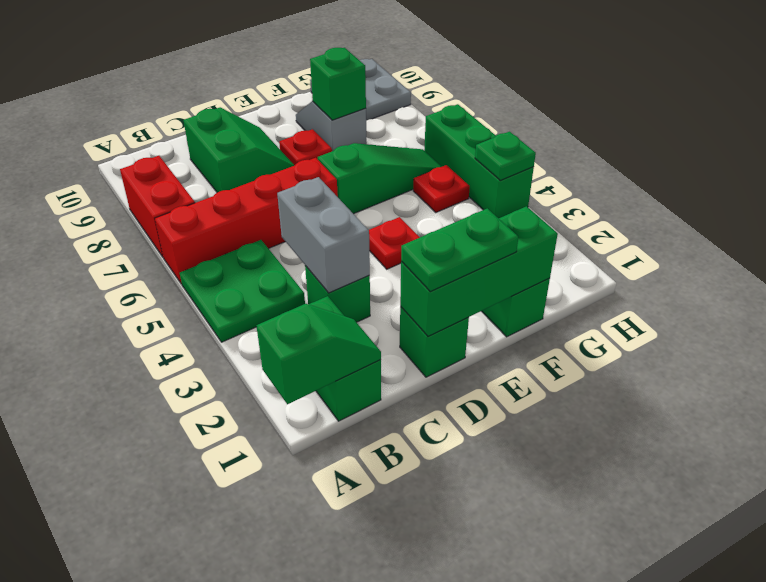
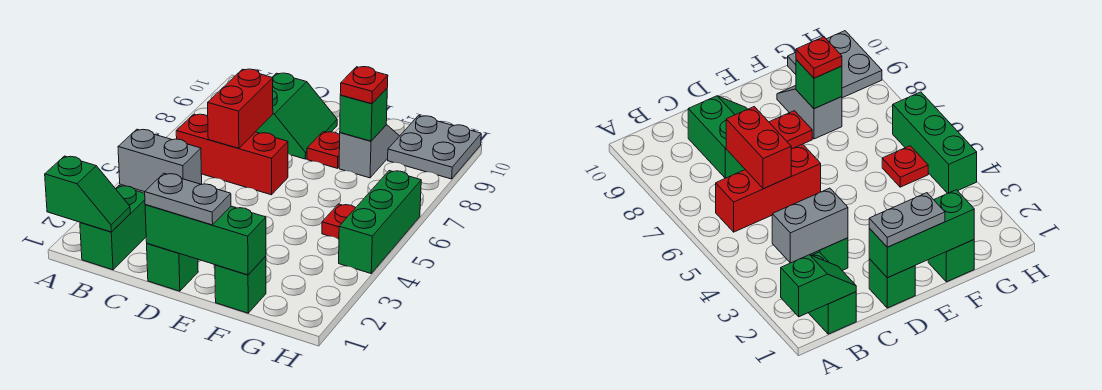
green 2x2 plate [180,240,305,342] -> none
red 1x4 brick [155,158,338,284] -> red 1x3 brick [176,114,288,195]
red 1x2 brick [120,156,195,257] -> red 1x2 brick moved to [208,69,273,148]
grey 1x2 brick [277,177,370,293] -> grey 1x2 brick turned to [118,129,202,192]
green 1x2 plate [401,208,518,292] -> grey 1x2 plate [145,173,231,225]
red 1x1 plate [369,217,420,269] -> red 1x1 plate moved to [340,67,388,104]
green 1x3 slope [318,143,442,214] -> none
green 1x1 plate [475,132,536,180] -> none

